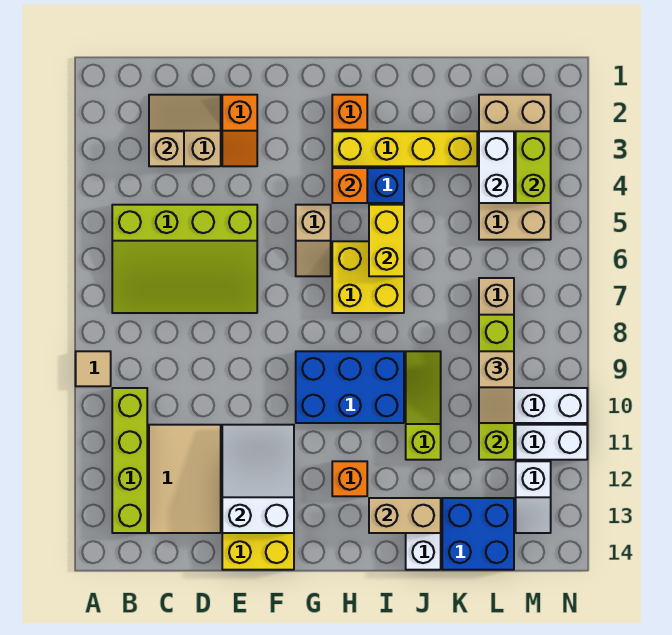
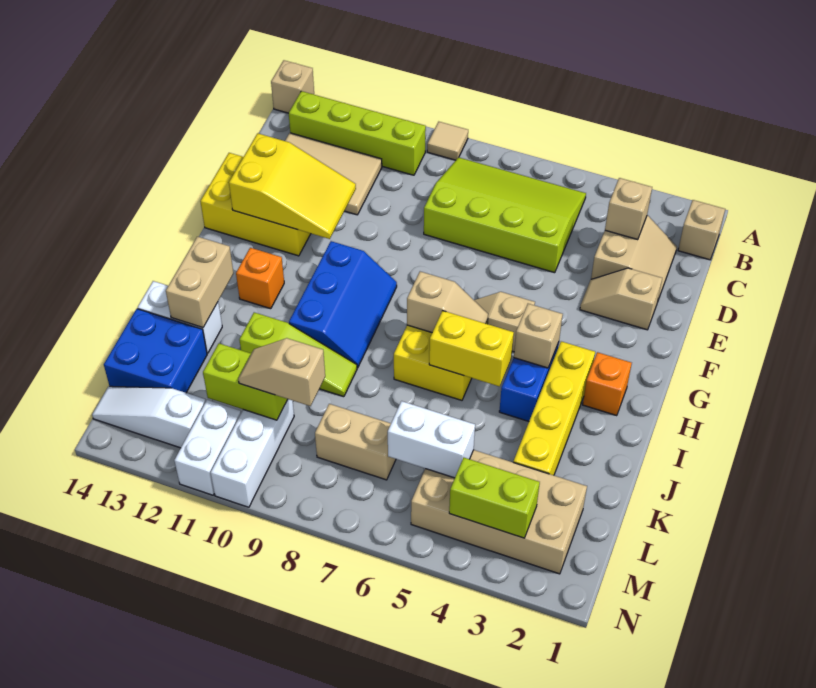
none -> tan 1x1 brick [271,60,314,113]
none -> tan 1x1 brick [678,200,725,260]
lime 3x4 slope [112,205,257,313] -> lime 3x4 slope turned to [424,157,586,273]
orange 1x2 slope [222,95,257,166] -> tan 1x2 slope [580,268,662,330]
white 2x3 slope [222,425,294,533] -> yellow 2x3 slope [229,133,356,239]
blue 2x3 brick [296,351,404,423] -> blue 2x3 slope [289,241,397,368]
orange 1x1 brick [332,168,367,203] -> tan 1x1 brick [514,304,563,368]
none -> tan 1x2 slope [407,272,488,332]
white 1x2 brick [479,131,514,203] -> white 1x2 brick moved to [388,401,475,478]
lime 1x4 brick [479,315,514,460] -> lime 1x2 brick [203,344,288,420]
white 1x2 slope [516,461,551,533] -> white 1x3 slope [92,386,206,448]

